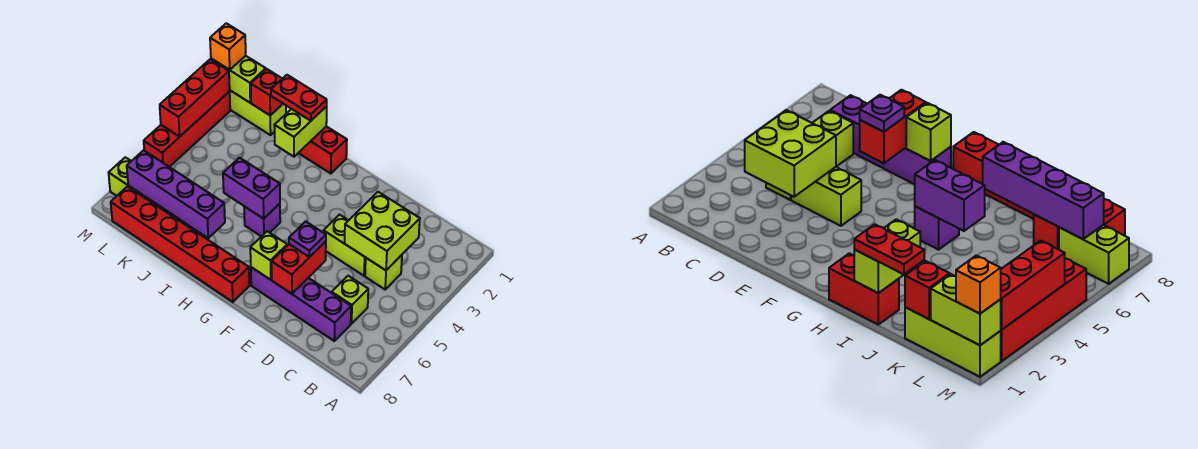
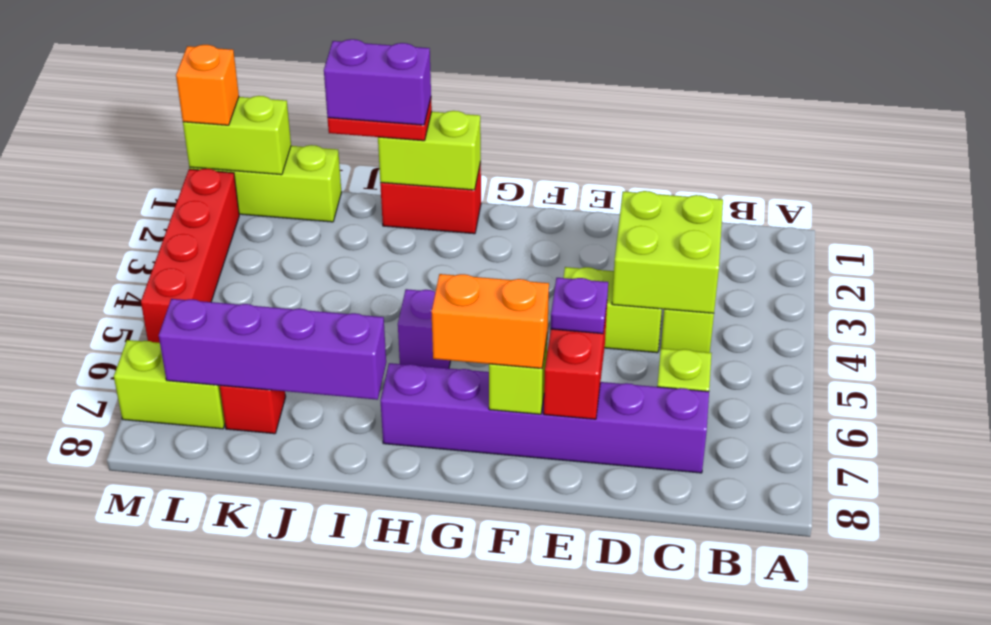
purple 1x4 brick [251,267,351,341] -> purple 1x6 brick [380,363,709,473]
none -> orange 1x2 brick [431,274,549,369]
red 1x6 brick [111,187,249,302] -> none
purple 1x2 brick [223,158,280,219] -> purple 1x2 brick moved to [324,39,431,125]
lime 1x2 brick [274,106,327,157] -> lime 1x2 brick turned to [378,111,481,190]
red 1x1 brick [251,69,283,115] -> none
red 1x3 brick [160,59,230,137] -> none

